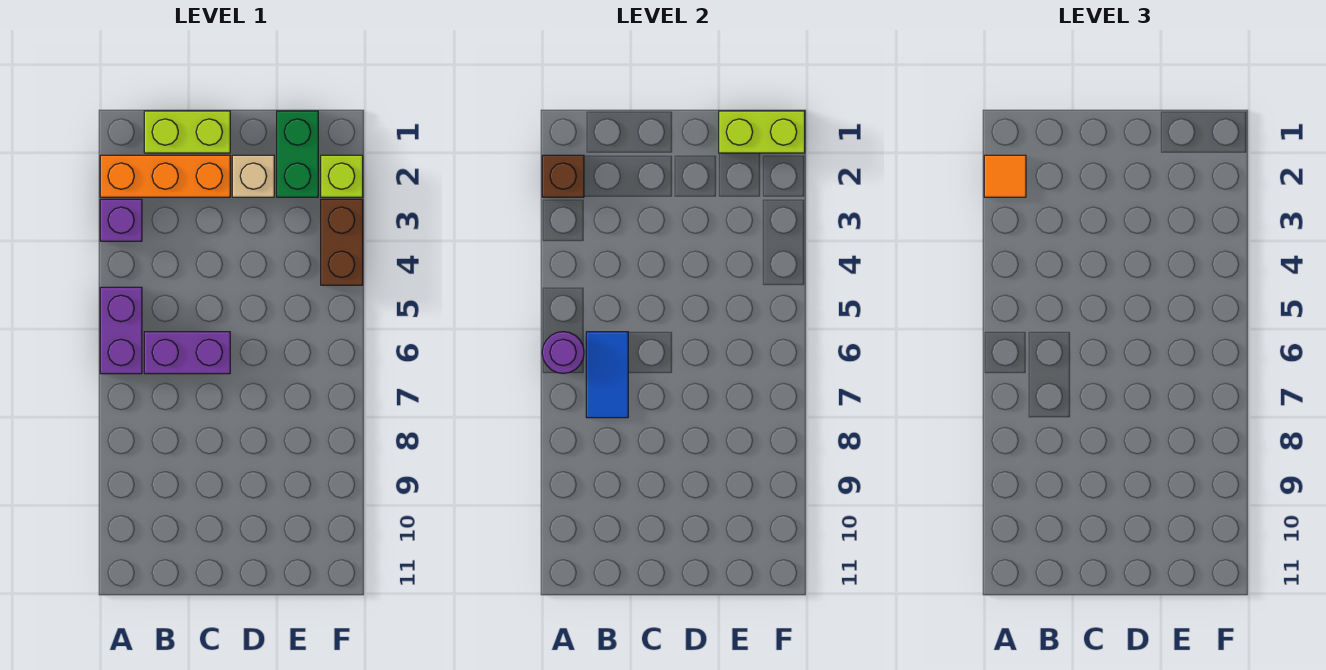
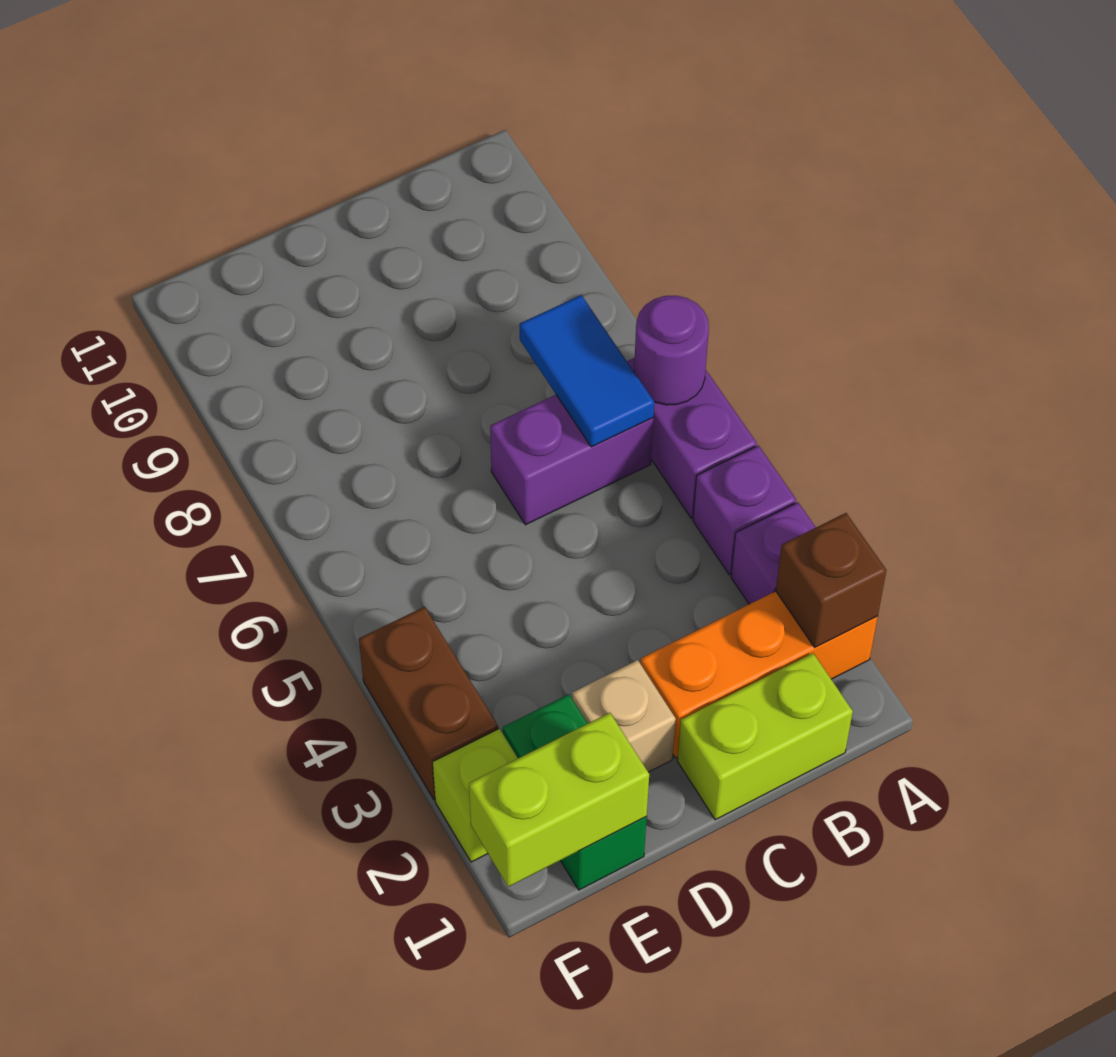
orange 1x1 tile [984,155,1026,197] -> none
none -> purple 1x1 brick [693,446,796,575]

